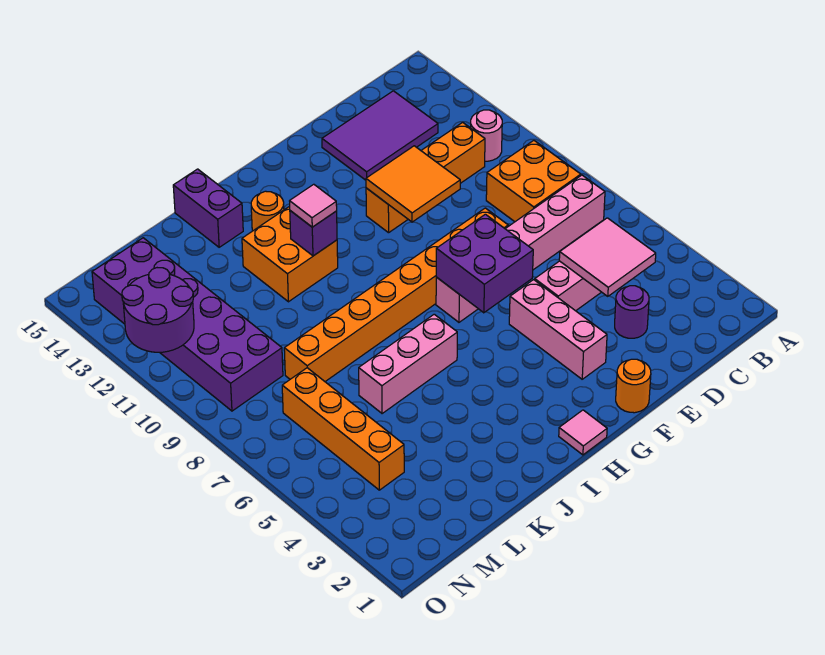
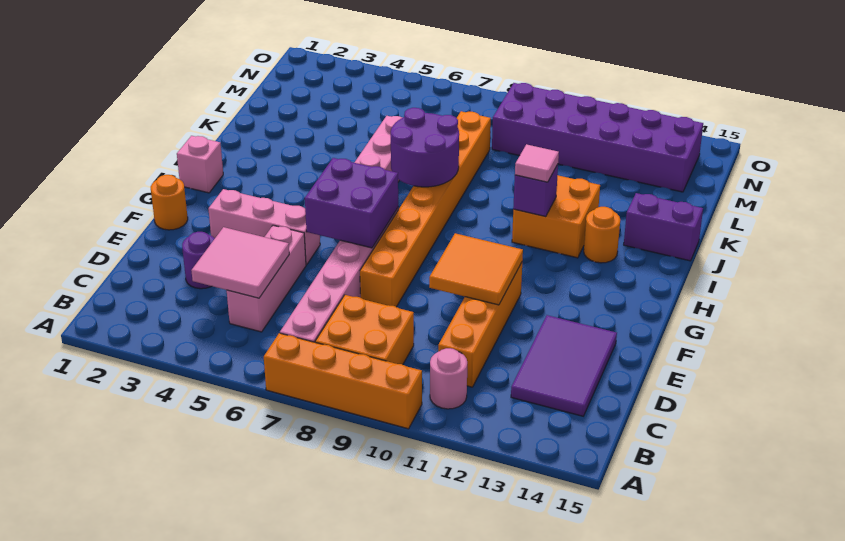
pink 1x1 tile [559,410,607,455] -> pink 1x1 brick [177,136,223,193]
orange 1x4 brick [282,368,404,490] -> orange 1x4 brick moved to [264,333,422,429]
purple 2x2 round brick [122,268,194,352] -> purple 2x2 round brick moved to [391,108,459,187]

